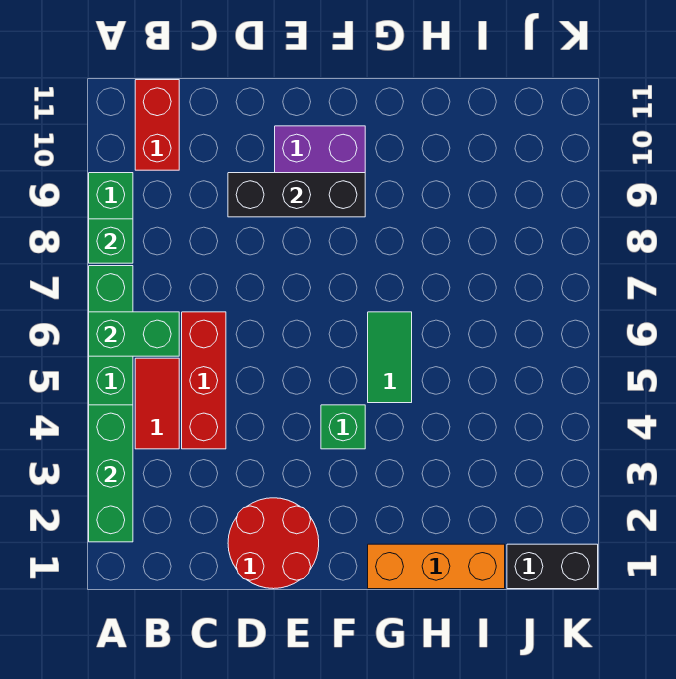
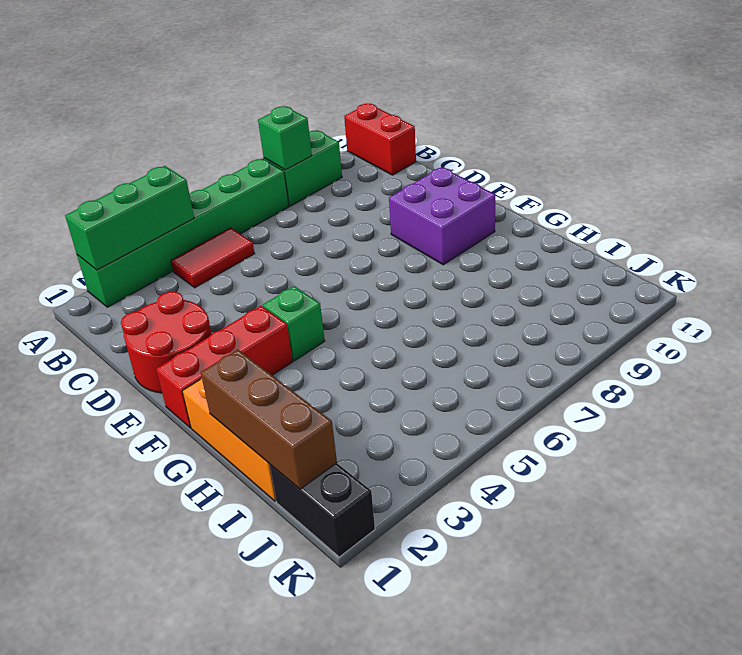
green 1x2 brick [89,312,179,356] -> none
red 1x2 brick [135,80,179,170] -> red 1x2 brick turned to [344,104,416,175]
red 1x3 brick [182,312,226,449] -> red 1x3 brick moved to [156,306,293,428]
black 1x3 brick [228,173,365,217] -> none
green 1x2 tile [368,312,412,403] -> none
none -> brown 1x3 brick [201,349,337,489]

